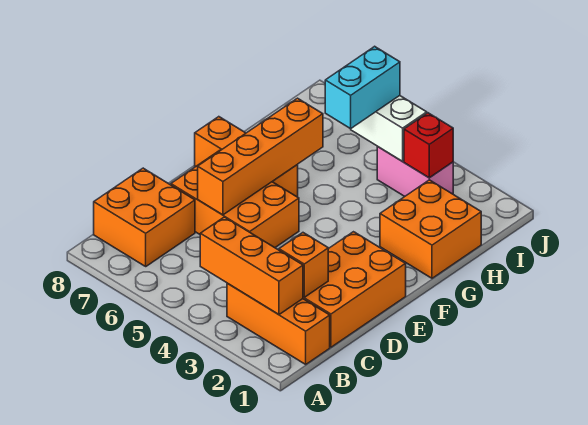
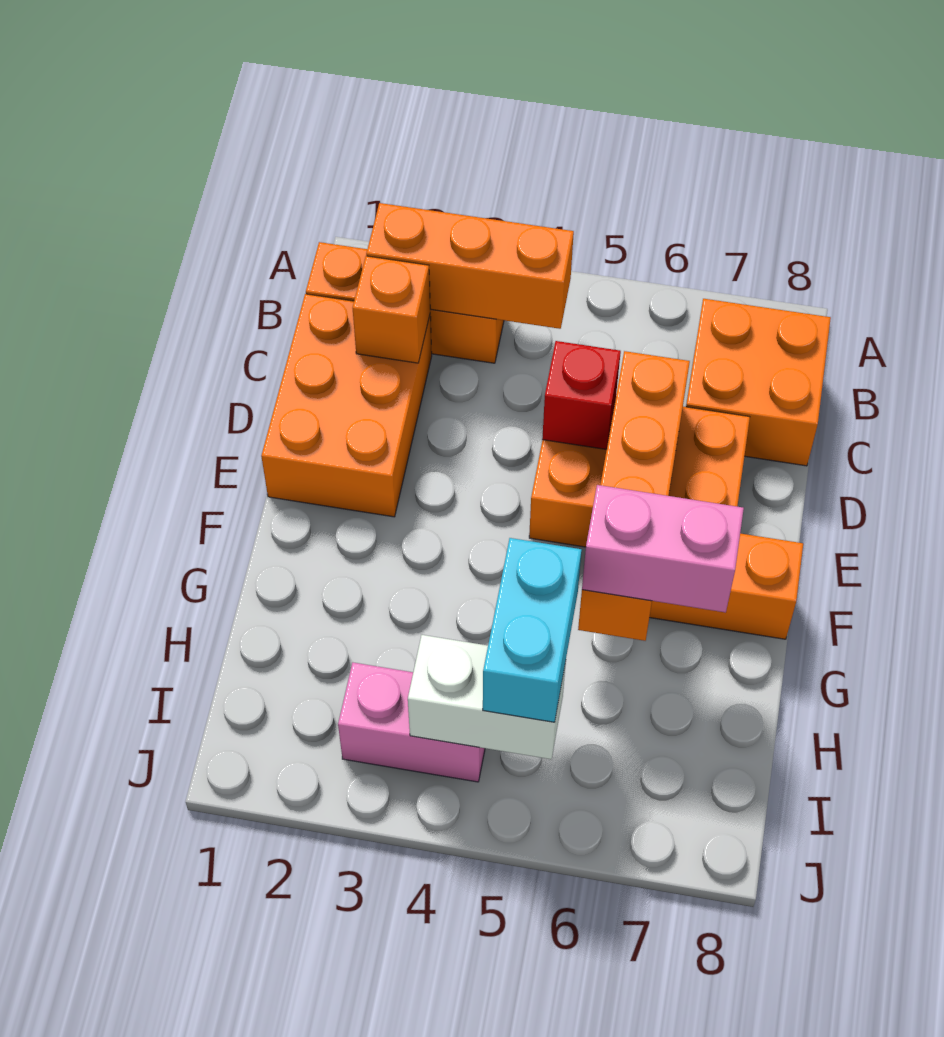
orange 2x2 brick [380,180,481,278] -> none
none -> pink 1x2 brick [582,485,744,613]
red 1x1 brick [404,113,453,178] -> red 1x1 brick moved to [542,341,621,450]

